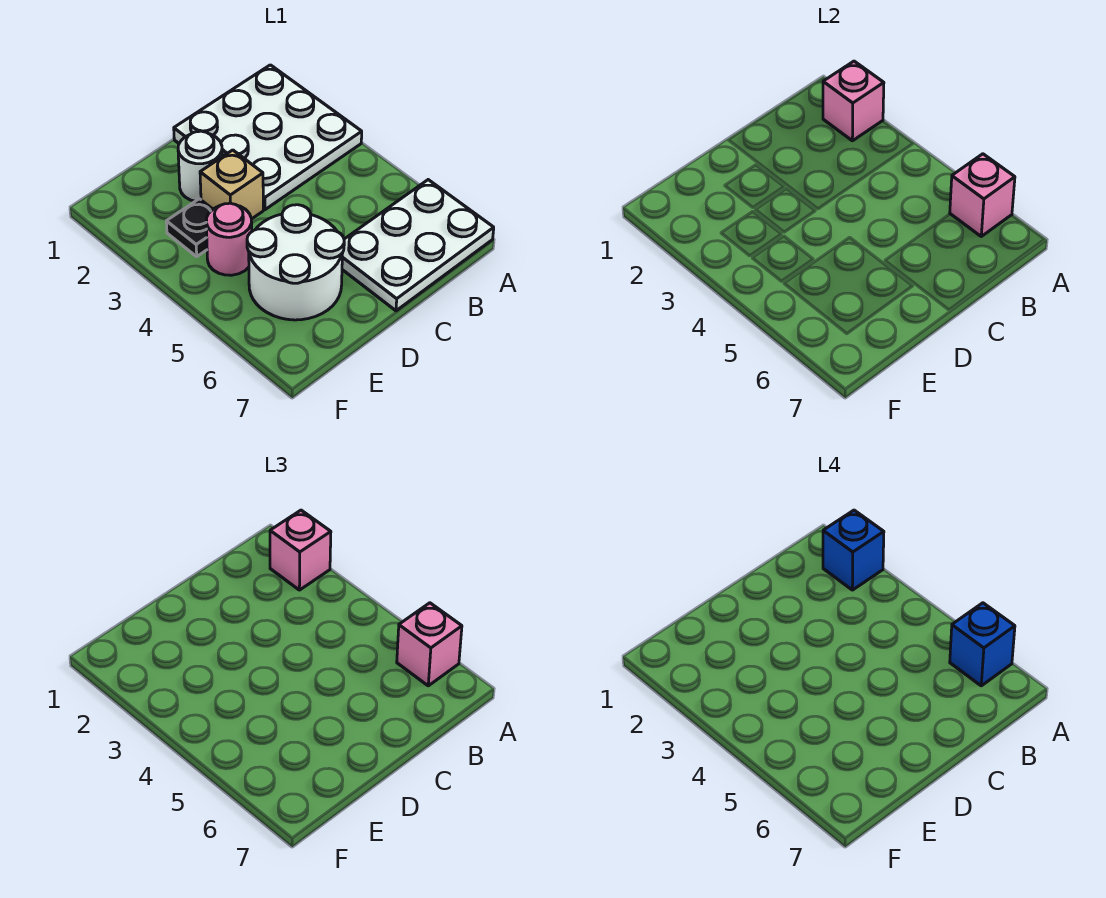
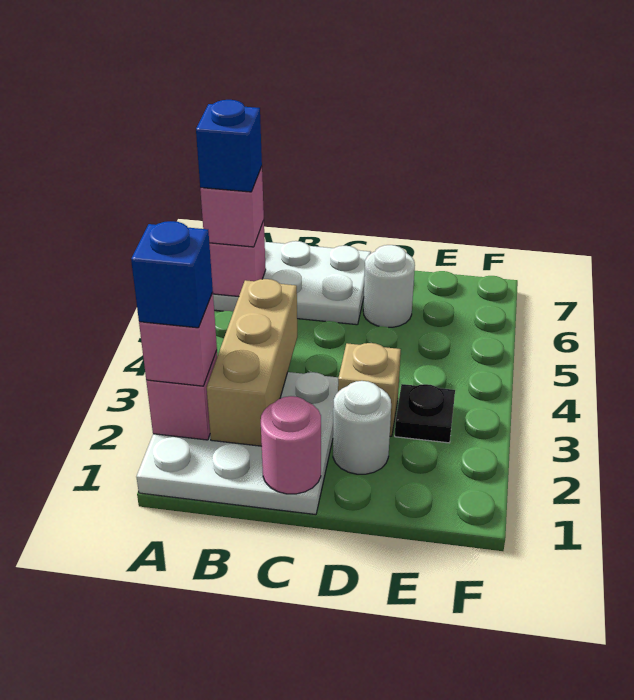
none -> tan 1x3 brick [207,279,297,446]
white 2x2 round brick [247,205,344,320] -> white 1x1 round brick [363,245,415,327]
pink 1x1 round brick [206,203,252,275] -> pink 1x1 round brick moved to [261,396,321,494]

